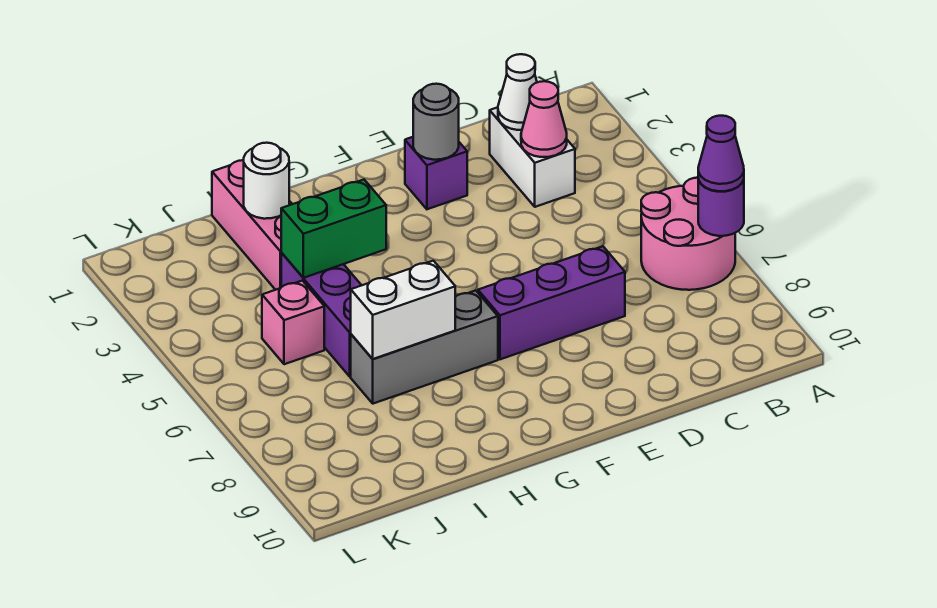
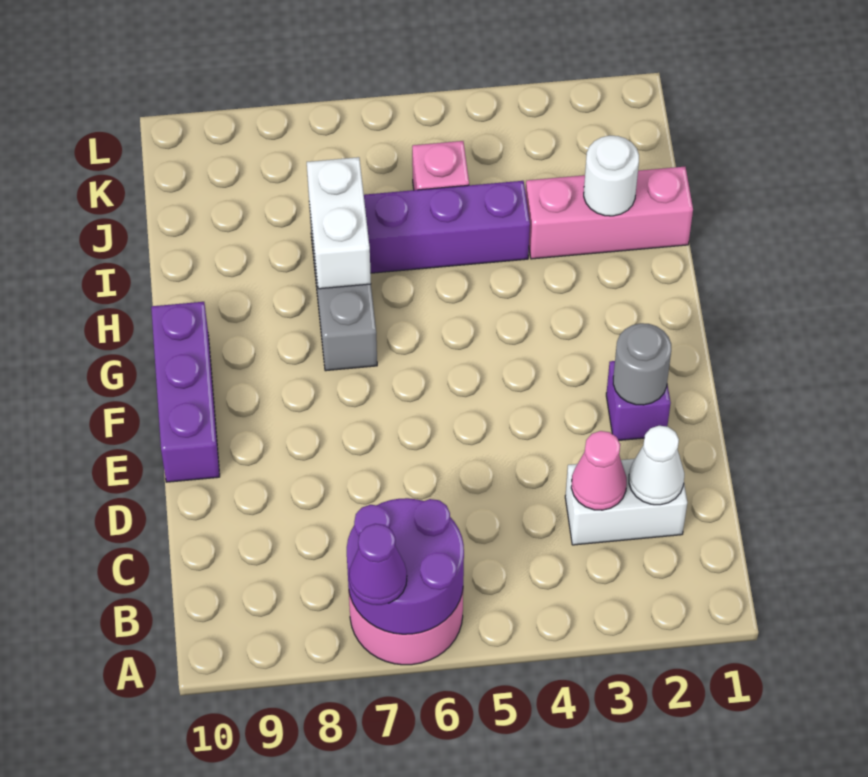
purple 1x1 round brick [698,179,744,236] -> purple 2x2 round brick [347,498,464,634]
purple 1x3 brick [478,246,625,359] -> purple 1x3 brick moved to [151,302,220,482]
green 1x2 brick [281,180,386,278] -> none

